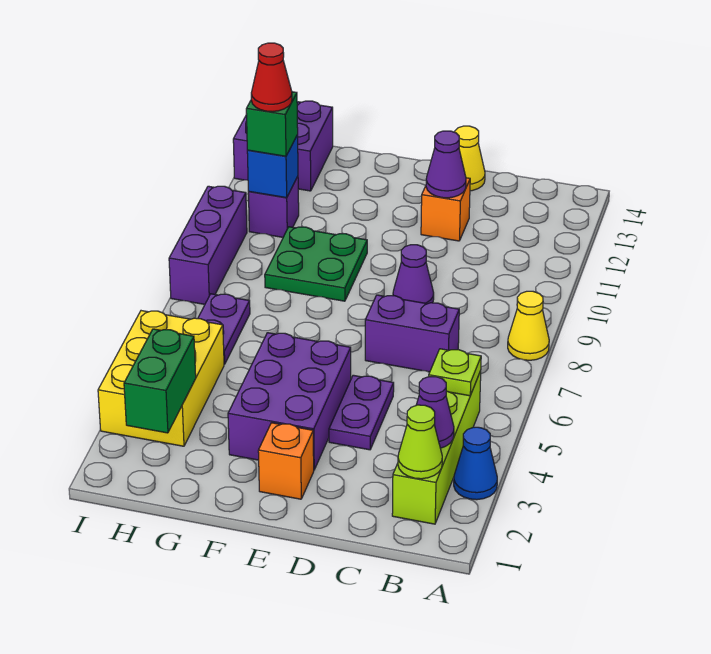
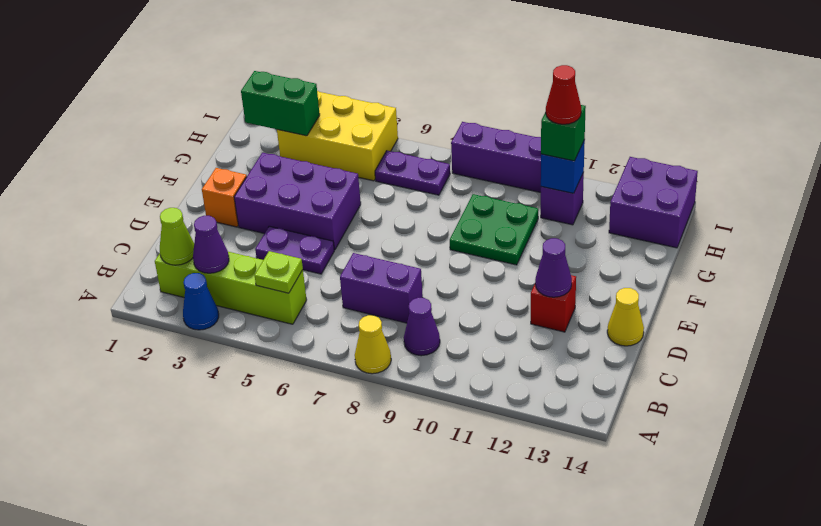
purple 1x2 brick [365,295,459,372] -> purple 1x2 brick turned to [340,253,423,323]
purple 1x1 cone [393,245,434,304] -> purple 1x1 cone moved to [404,298,440,356]
orange 1x1 brick [421,178,470,241] -> red 1x1 brick [531,275,576,332]

